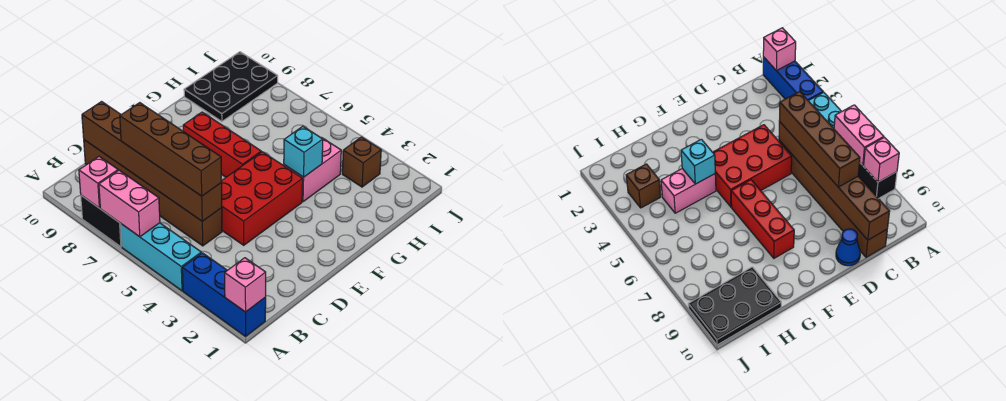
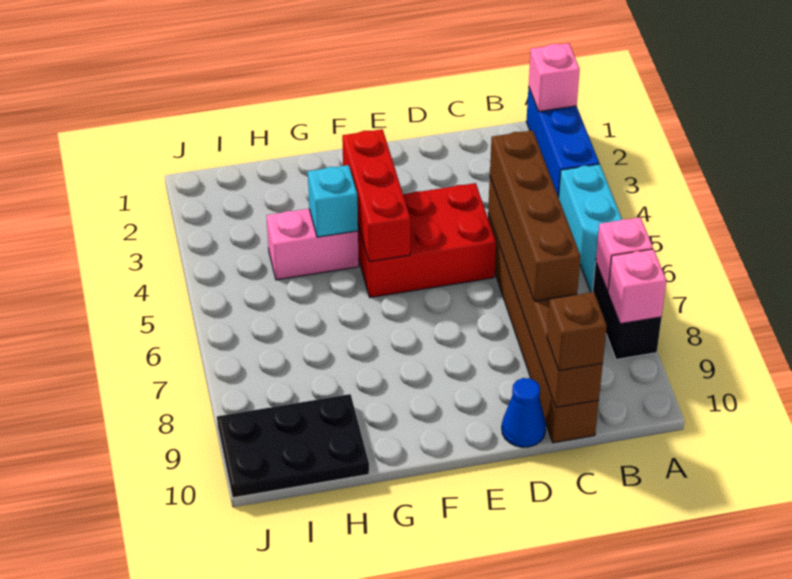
pink 1x2 brick [99,170,160,237] -> pink 1x1 brick [596,217,653,291]
red 1x3 brick [183,112,261,177] -> red 1x3 brick moved to [342,129,410,262]
brown 1x1 brick [342,137,381,187] -> brown 1x1 brick moved to [547,292,607,371]

